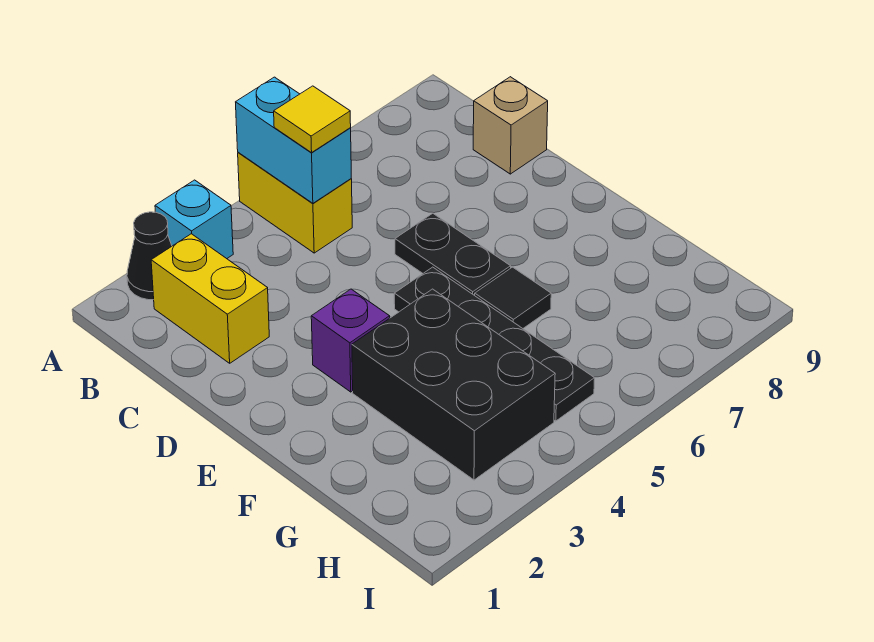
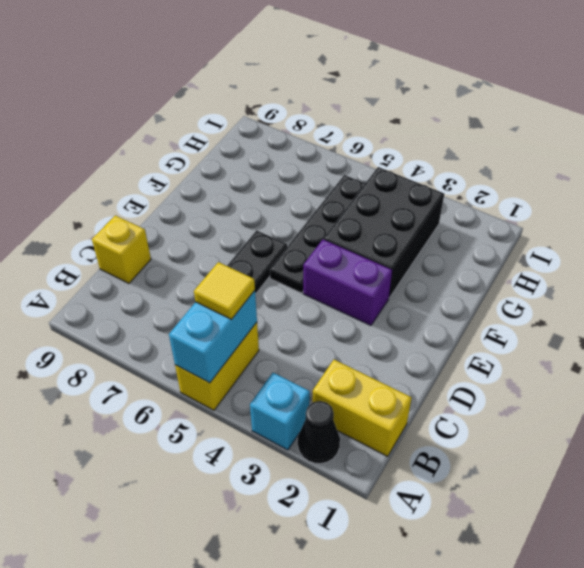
yellow 1x2 brick [151,234,269,363] -> yellow 1x2 brick turned to [312,360,412,456]
tan 1x1 brick [473,77,548,174] -> yellow 1x1 brick [92,215,151,283]
purple 1x1 brick [311,289,390,392] -> purple 1x2 brick [303,239,392,325]
black 1x1 tile [475,267,551,328] -> none

